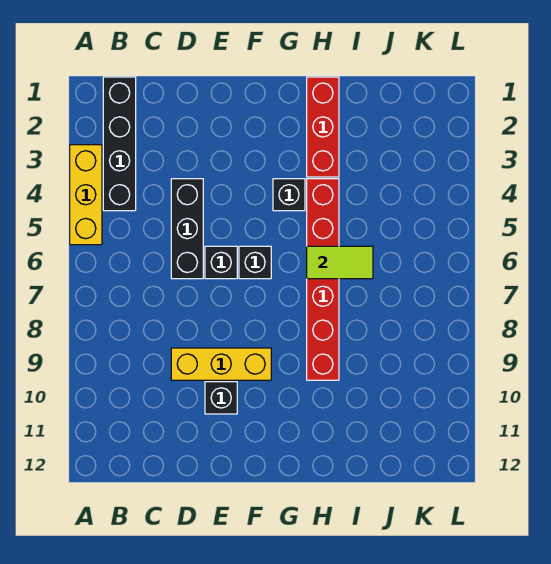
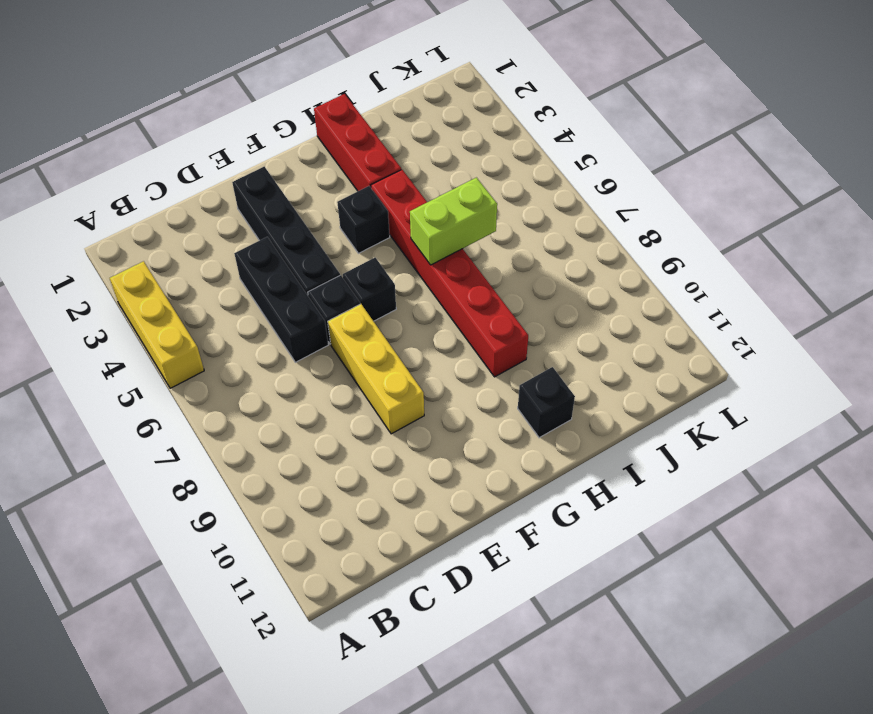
black 1x4 brick [103,77,136,211] -> black 1x4 brick moved to [232,167,340,295]
yellow 1x3 brick [171,348,271,380] -> yellow 1x3 brick turned to [328,304,424,434]
black 1x1 brick [205,382,237,414] -> black 1x1 brick moved to [518,367,575,438]
lime 1x2 tile [307,246,373,279] -> lime 1x2 brick [410,178,497,265]

